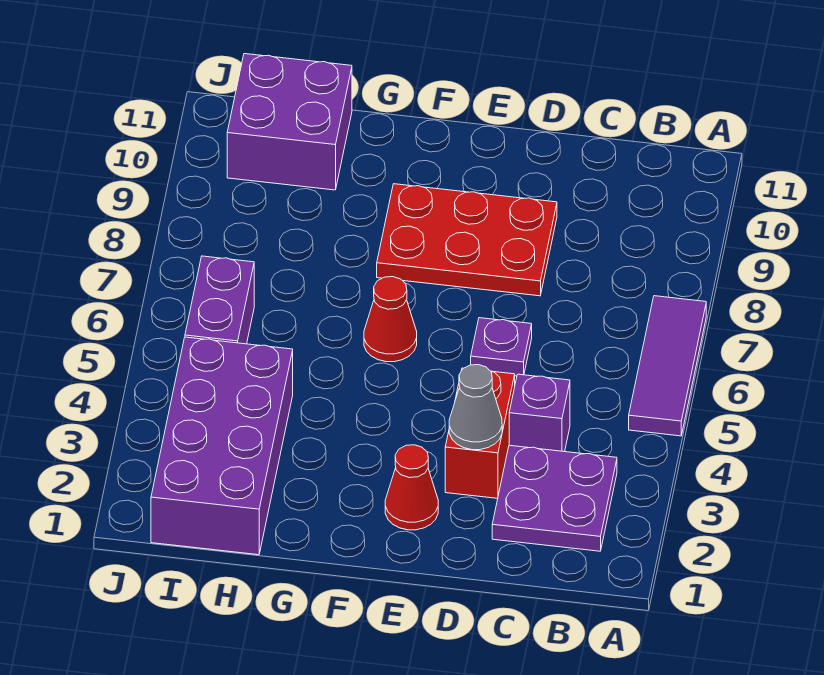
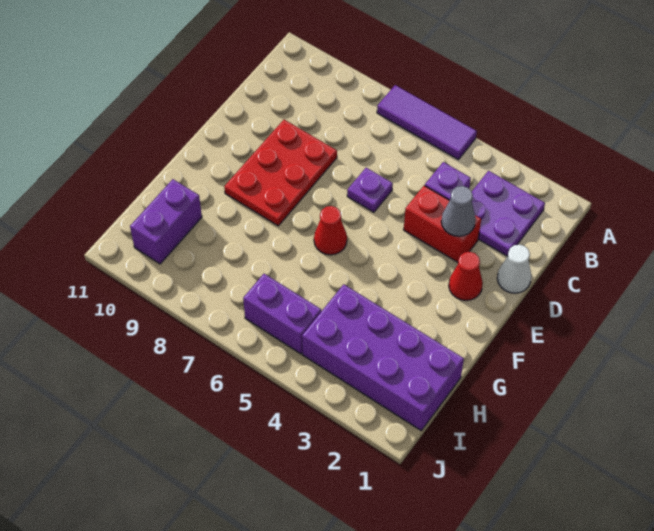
none -> white 1x1 cone [497,245,531,293]
purple 2x2 brick [227,54,352,190] -> purple 1x2 brick [130,179,202,264]

